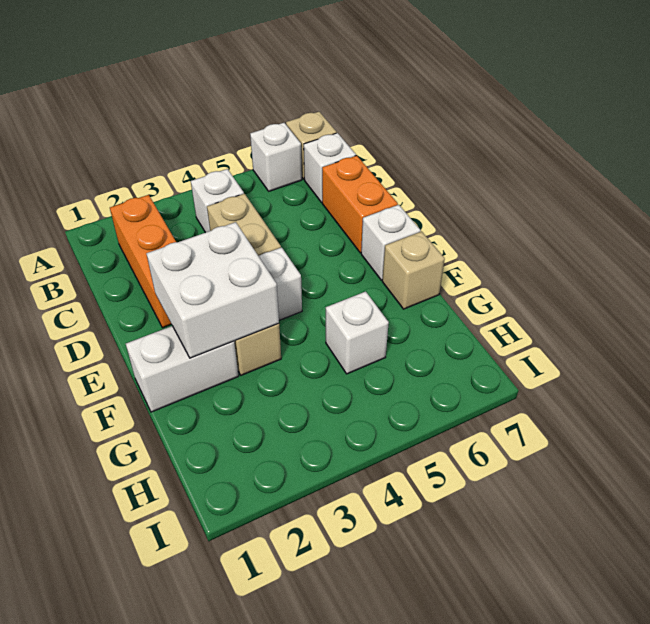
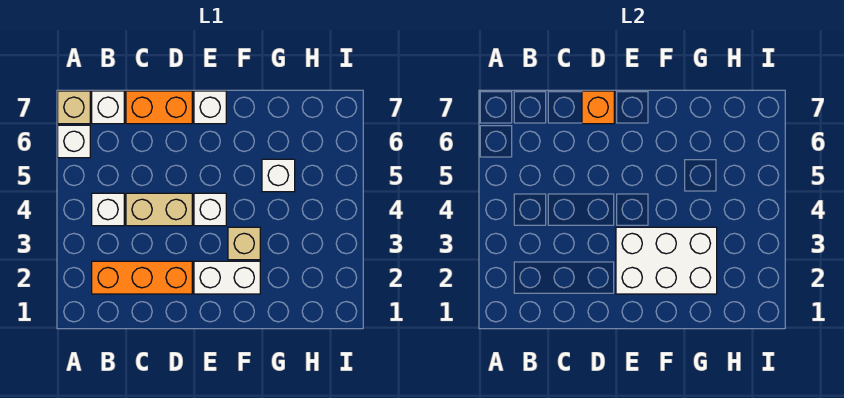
none -> orange 1x1 brick [582,91,614,124]
white 2x2 brick [146,222,279,358] -> white 2x3 brick [616,227,717,294]
white 1x2 brick [126,326,239,412] -> white 1x2 brick turned to [194,261,260,294]
tan 1x1 brick [382,231,445,309] -> none

